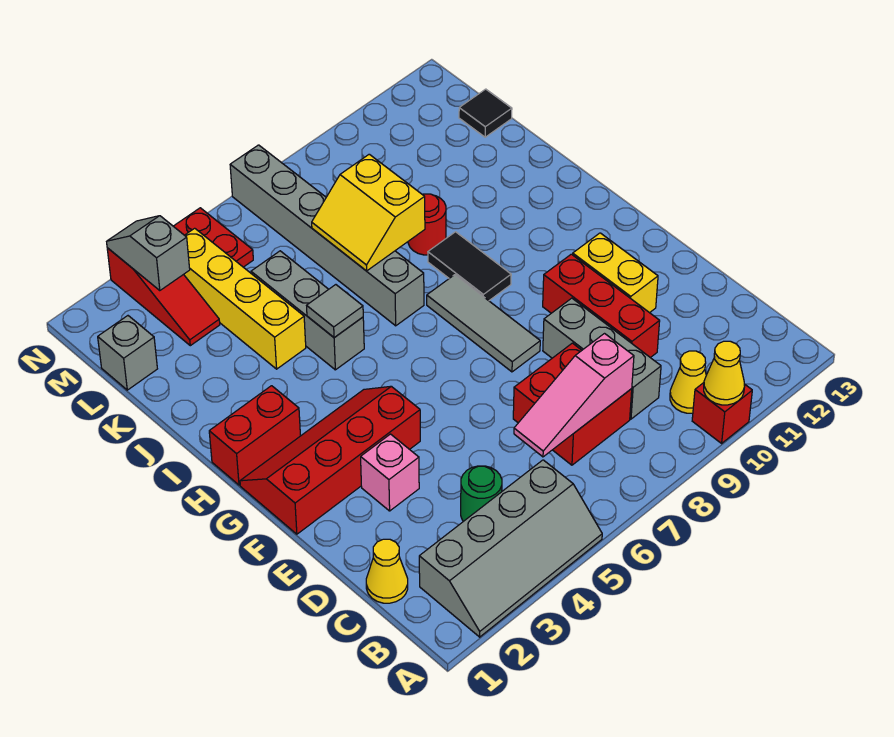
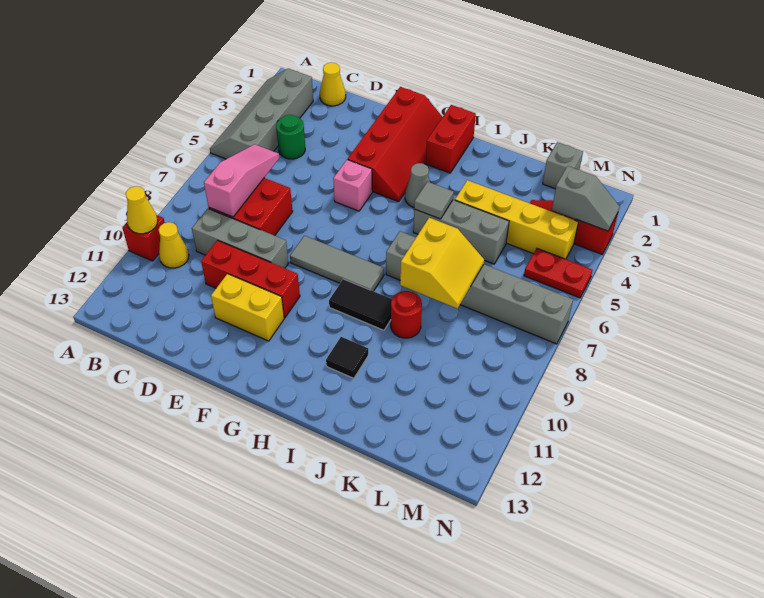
pink 1x1 brick [361,434,419,511] -> pink 1x1 brick moved to [333,160,372,211]
none -> grey 1x1 cone [405,163,430,207]
yellow 2x2 slope [312,154,425,271] -> yellow 2x2 slope turned to [400,218,484,309]
black 1x1 tile [459,89,512,137] -> black 1x1 tile moved to [326,337,368,378]

